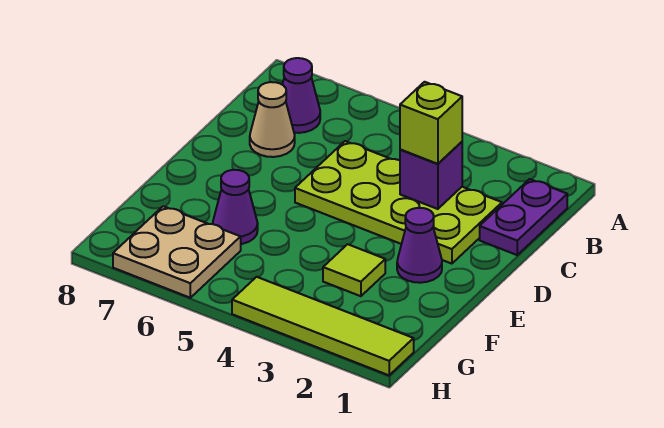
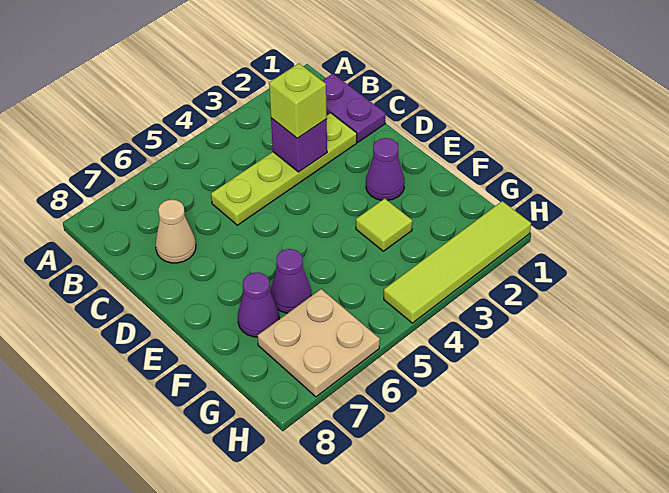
purple 1x1 cone [282,58,320,133] -> purple 1x1 cone moved to [238,273,279,337]
lime 2x4 plate [295,141,502,264] -> lime 1x4 plate [211,113,357,225]

